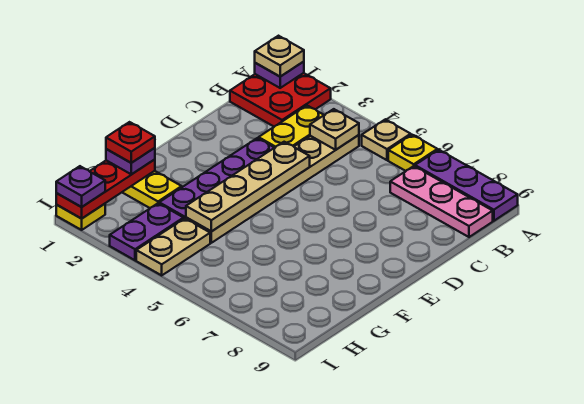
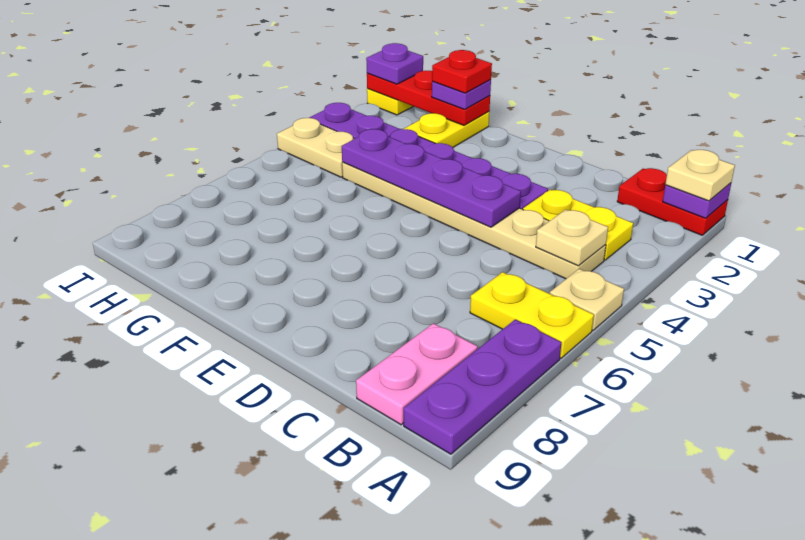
red 2x2 plate [230,73,331,127] -> red 1x2 plate [617,168,728,235]
yellow 1x1 plate [388,135,437,171] -> yellow 1x2 plate [470,272,594,358]
pink 1x3 plate [390,166,493,237] -> pink 1x2 plate [356,323,478,425]
tan 1x4 plate [186,142,310,232] -> purple 1x4 plate [342,129,521,227]

